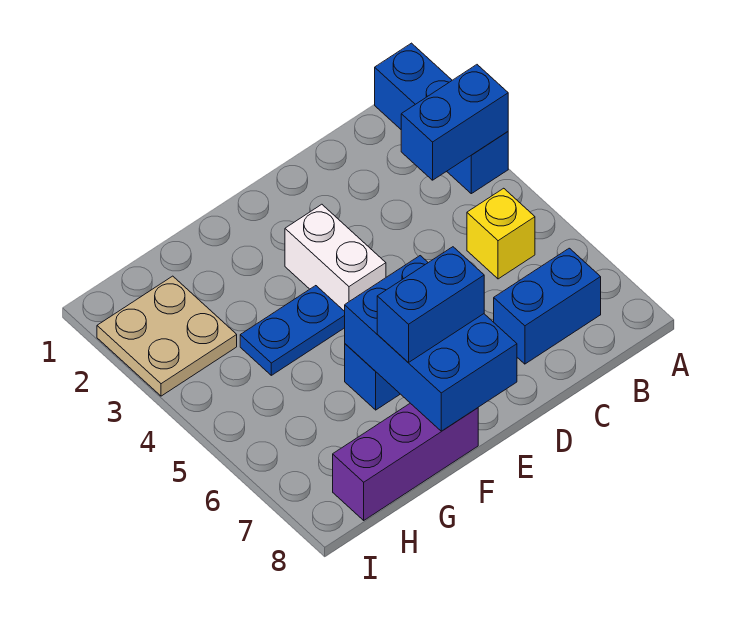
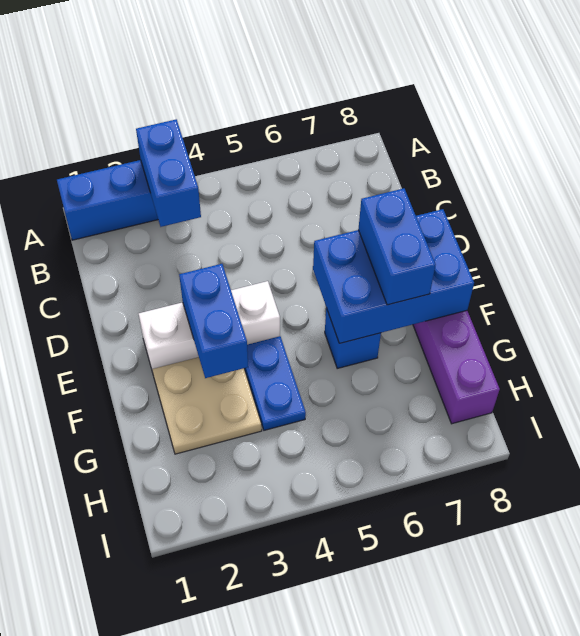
yellow 1x1 brick [467,188,535,279] -> none
blue 1x2 brick [494,248,601,364] -> blue 1x2 brick moved to [179,264,248,378]
white 1x2 brick [285,204,386,311] -> white 1x3 brick [139,281,280,372]
tan 2x2 plate [97,276,237,396] -> tan 2x2 plate moved to [152,357,262,454]

